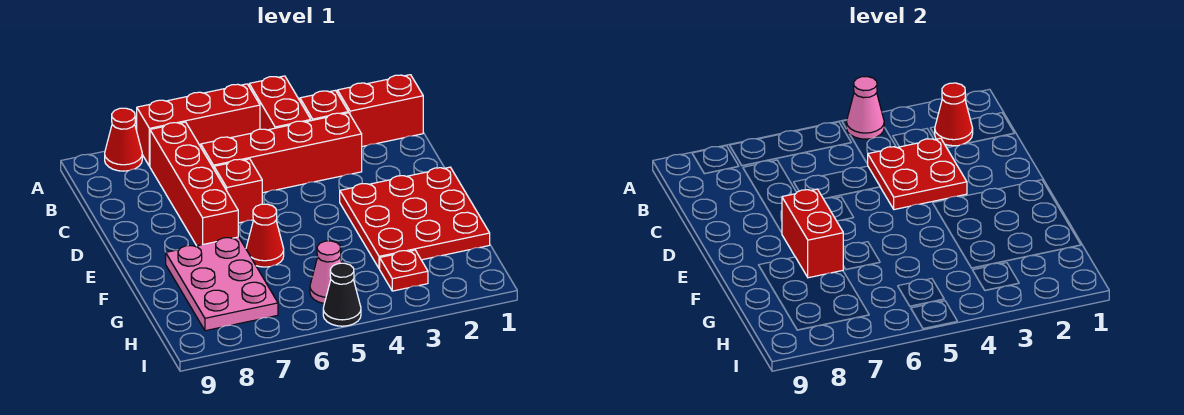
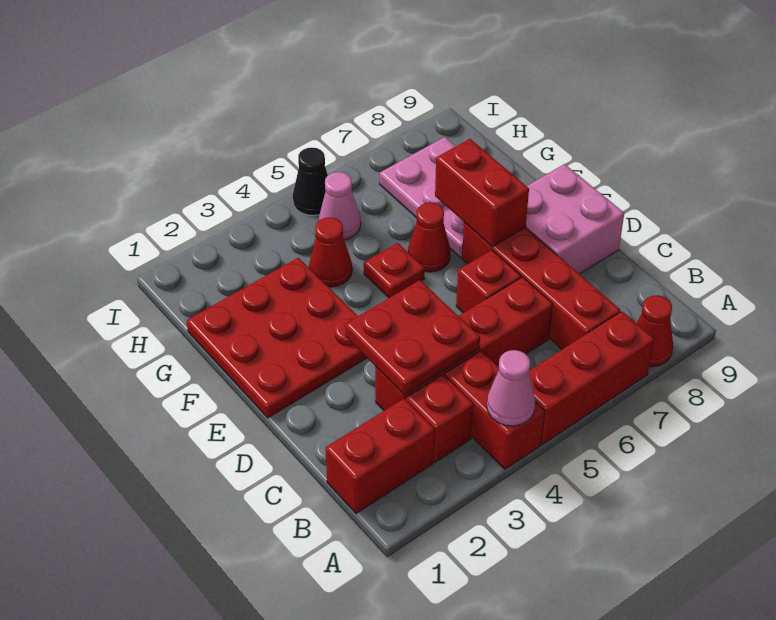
red 1x1 cone [935,83,973,146] -> red 1x1 cone moved to [309,217,352,287]
none -> pink 2x2 brick [525,164,624,274]
red 1x1 plate [380,250,428,291] -> red 1x1 plate moved to [364,243,425,298]

